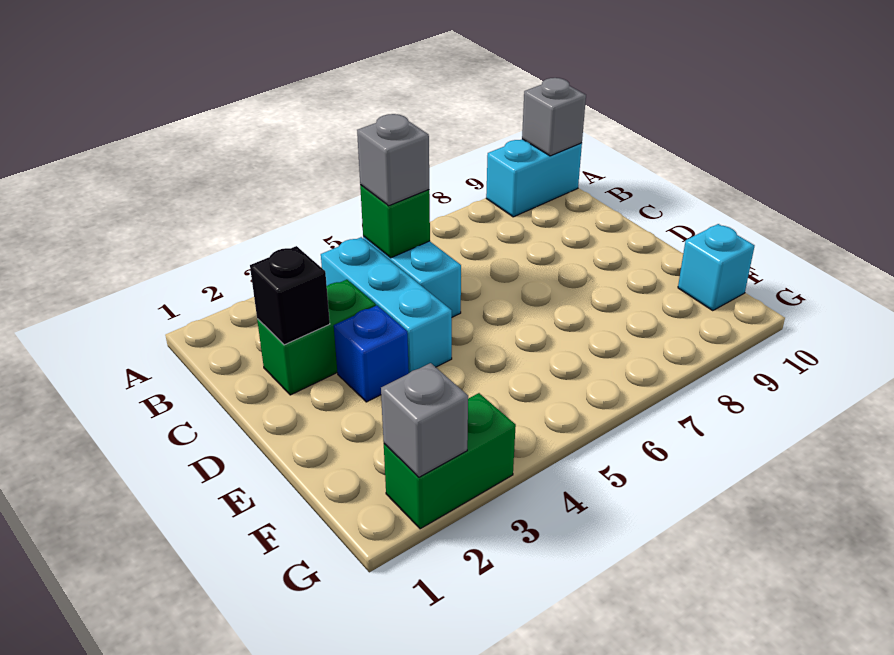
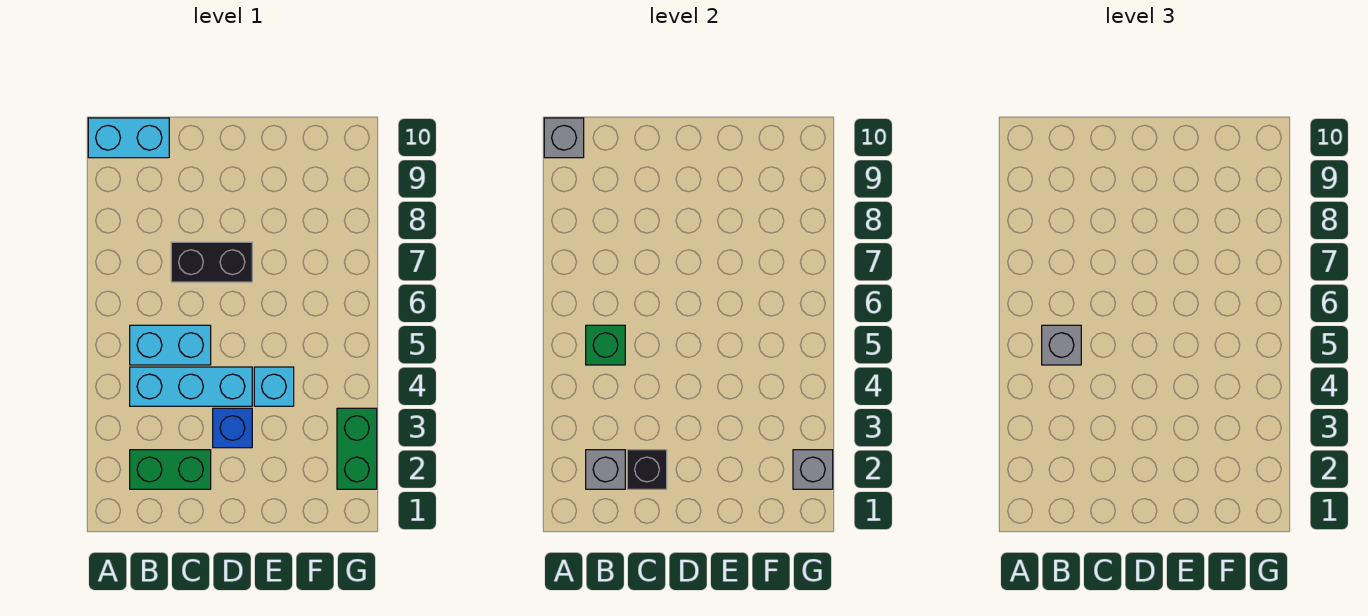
cyan 1x2 brick [486,139,582,217] -> cyan 1x2 brick turned to [88,118,169,158]
none -> grey 1x1 brick [586,450,625,489]
green 1x2 brick [257,280,376,395] -> green 1x2 brick turned to [130,450,211,489]
none -> black 1x2 brick [171,242,252,282]
cyan 1x1 brick [678,224,754,311] -> cyan 1x1 brick moved to [254,367,294,406]

